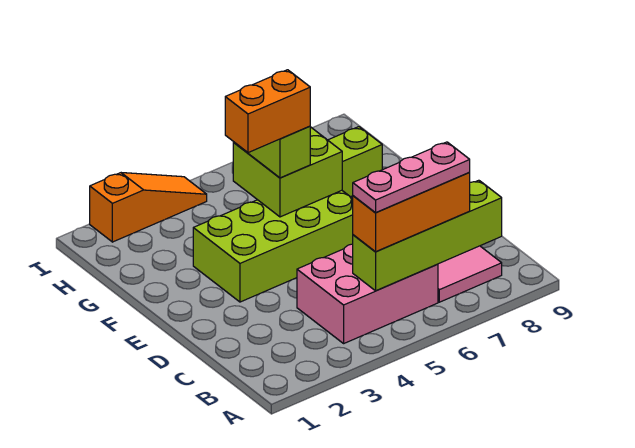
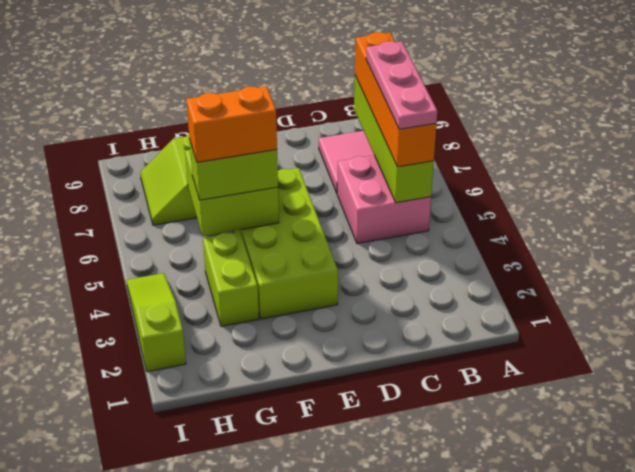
pink 2x3 brick [297,244,438,343] -> pink 2x2 brick [337,155,431,244]
orange 1x3 brick [353,173,470,252] -> orange 1x4 brick [355,32,436,167]
orange 1x2 brick [225,70,310,153] -> orange 1x2 brick turned to [186,86,277,162]
none -> lime 1x2 brick [203,232,259,326]
orange 1x3 slope [90,173,207,242] -> lime 1x3 slope [127,273,186,372]

